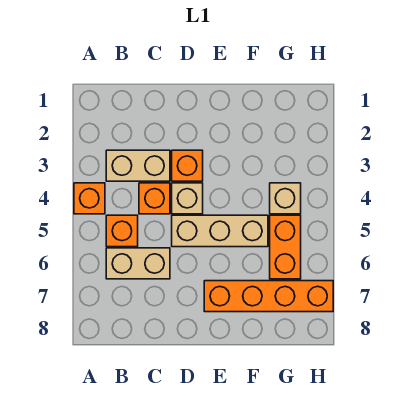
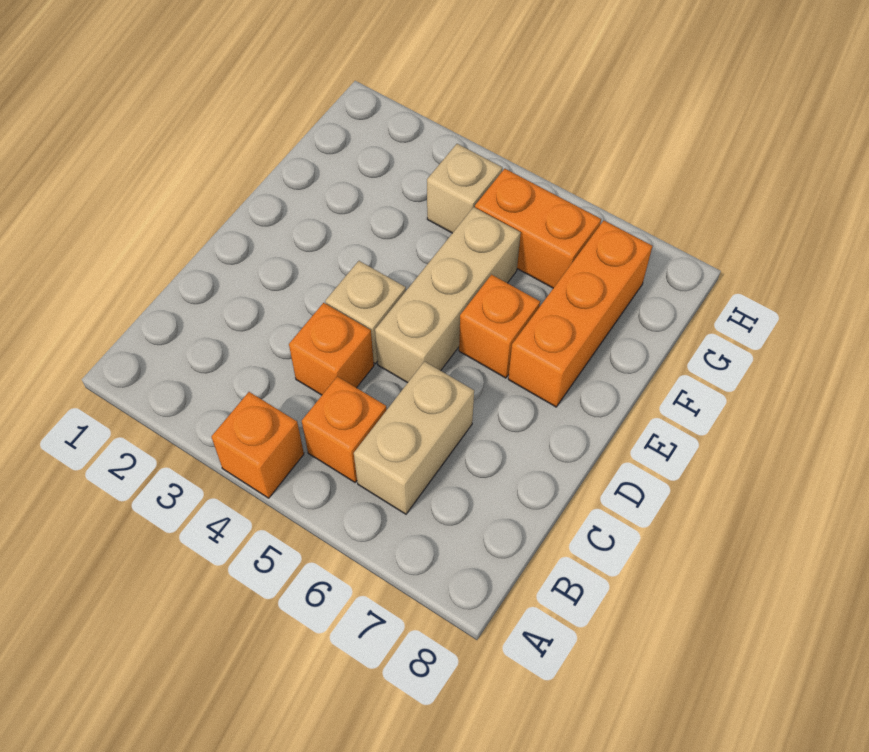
tan 1x2 brick [106,150,170,181] -> none
orange 1x1 brick [172,150,203,181] -> orange 1x1 brick moved to [459,275,540,378]
orange 1x4 brick [204,281,333,312] -> orange 1x3 brick [508,221,652,407]

